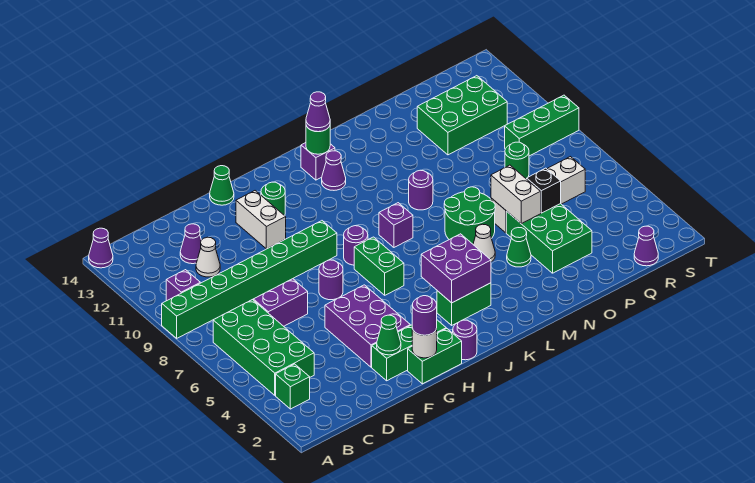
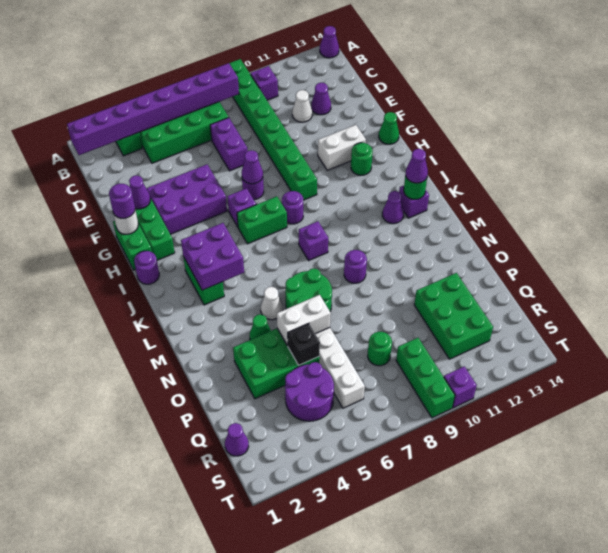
none -> purple 1x8 brick [67,63,239,155]
green 1x1 cone [377,315,401,355] -> purple 1x1 cone [129,175,150,209]
none -> purple 1x1 cone [242,150,263,184]
none -> purple 1x1 brick [227,188,256,227]
none -> purple 2x2 round brick [285,362,334,421]
none -> purple 1x1 brick [444,366,477,408]

